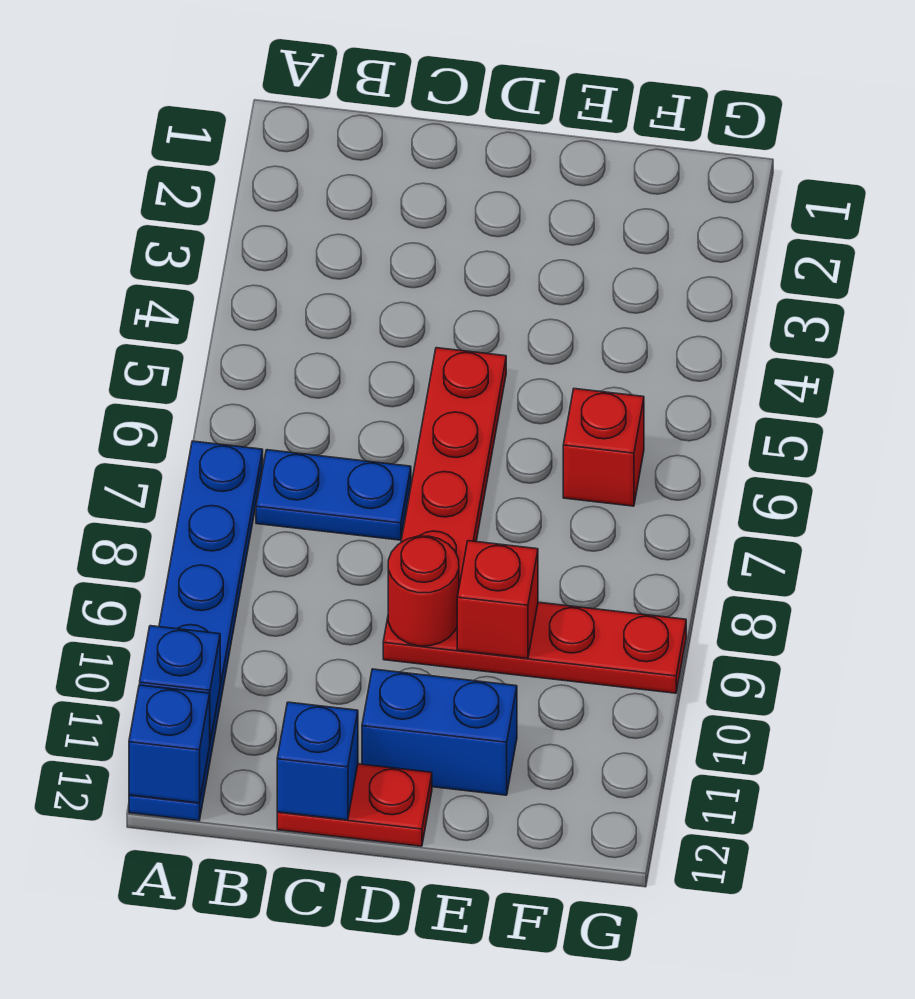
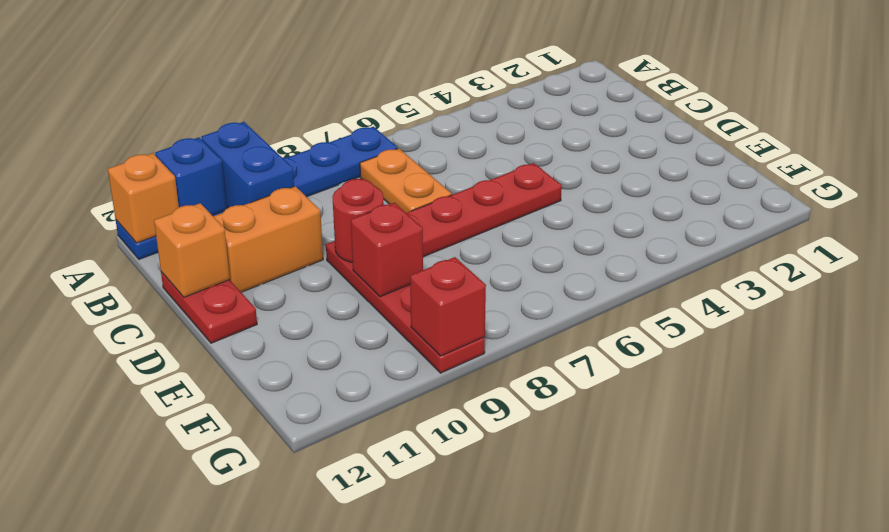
blue 1x1 brick [129,685,210,803] -> orange 1x1 brick [108,153,179,243]
blue 1x2 plate [256,450,411,540] -> orange 1x2 plate [360,148,452,213]
none -> orange 1x2 brick [213,186,323,292]
blue 1x1 brick [277,702,358,820] -> orange 1x1 brick [154,203,230,297]
blue 1x2 brick [362,669,517,795] -> blue 1x2 brick moved to [201,122,294,208]
red 1x1 brick [563,389,644,506] -> red 1x1 brick moved to [410,257,486,356]

